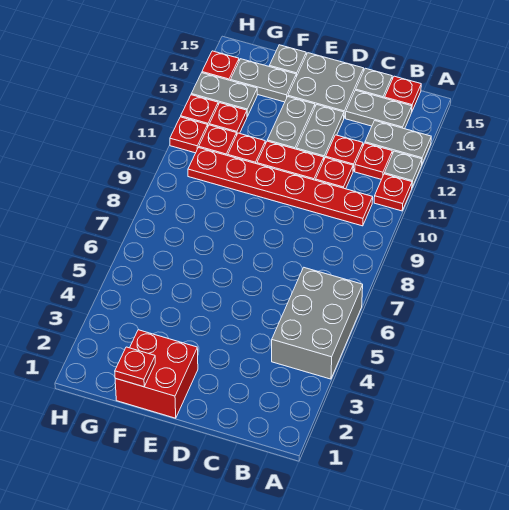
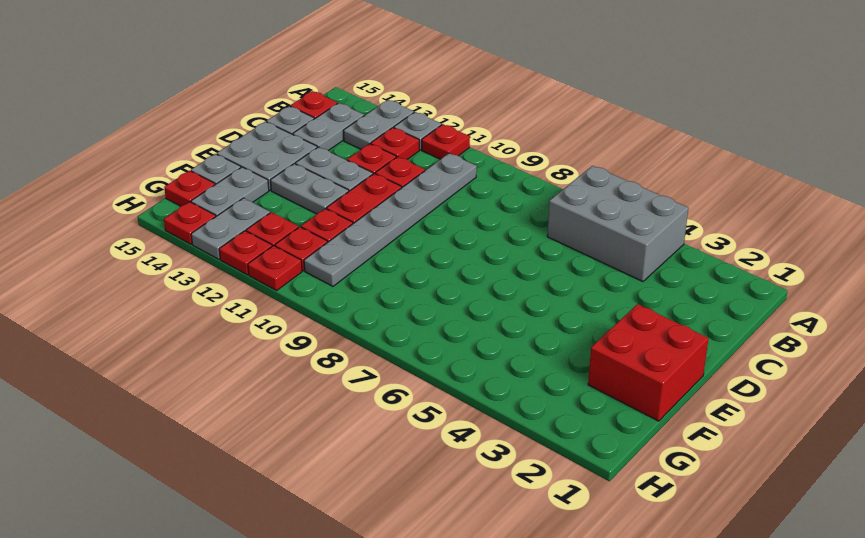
red 1x6 plate [188,148,373,226] -> grey 1x6 plate [304,153,477,286]
red 1x1 plate [115,347,155,387] -> red 1x1 plate moved to [164,171,215,206]

